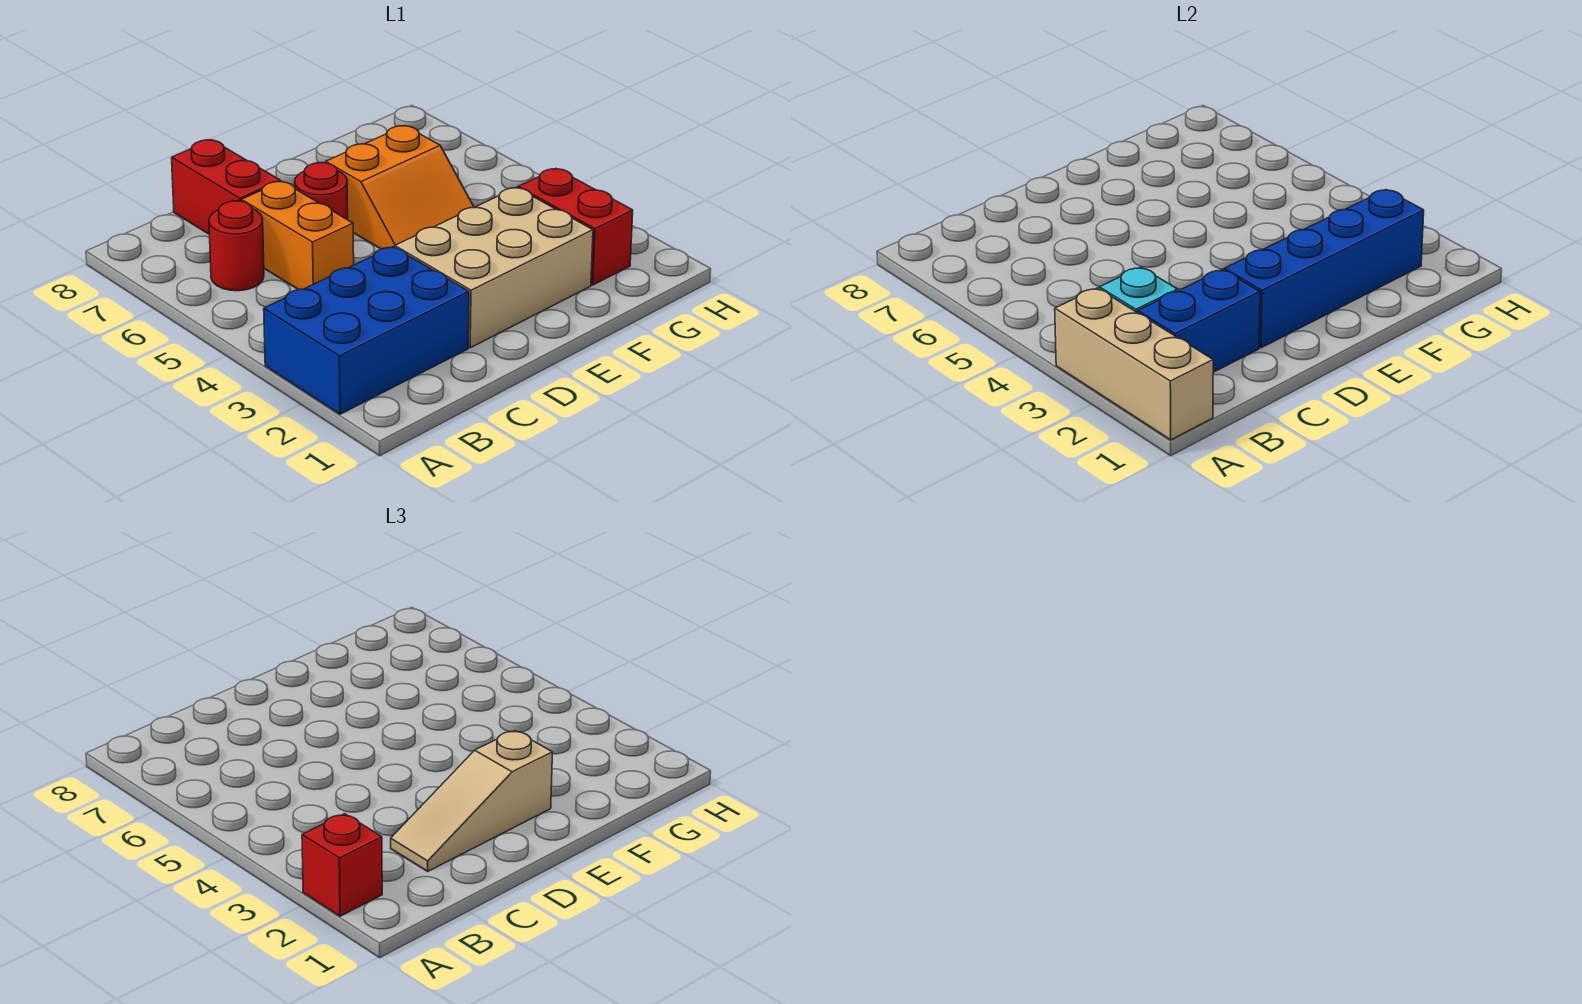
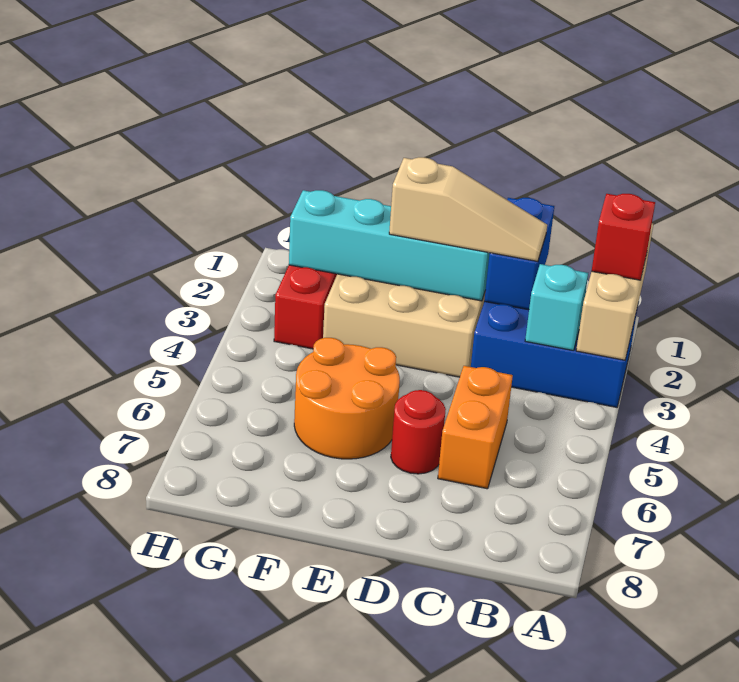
blue 1x2 brick [1138,269,1260,372] -> blue 1x2 brick turned to [484,198,554,310]
red 1x1 round brick [209,201,264,291] -> none
red 1x2 brick [172,140,280,234] -> none
blue 1x4 brick [1224,190,1424,348] -> cyan 1x4 brick [289,190,490,301]
orange 2x2 slope [326,126,474,249] -> orange 2x2 round brick [294,338,400,459]

